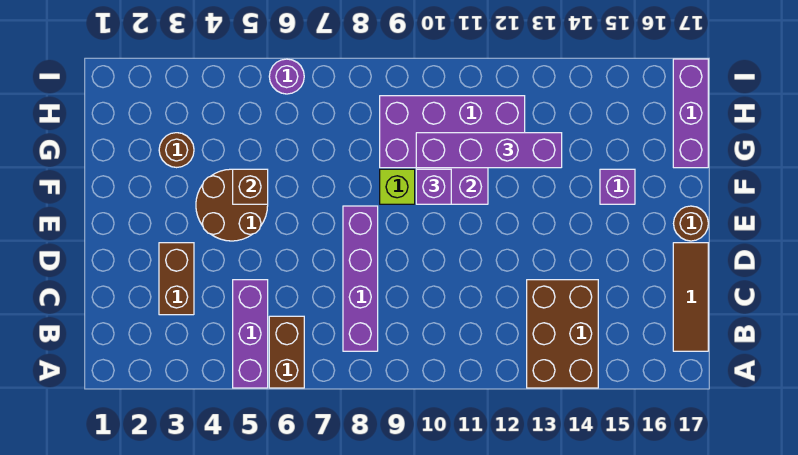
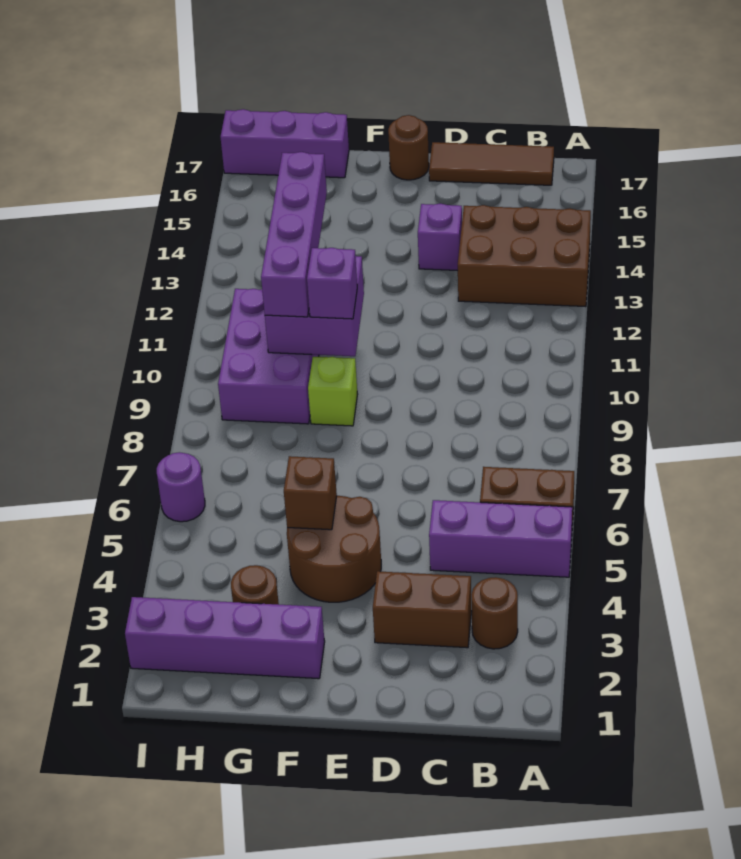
none -> brown 1x1 round brick [472,577,518,649]
purple 1x4 brick [343,206,378,351] -> purple 1x4 brick moved to [125,597,325,679]
purple 1x1 brick [600,169,635,204] -> purple 1x1 brick moved to [418,204,462,271]
purple 2x4 brick [380,96,525,168] -> purple 2x3 brick [218,289,319,424]

